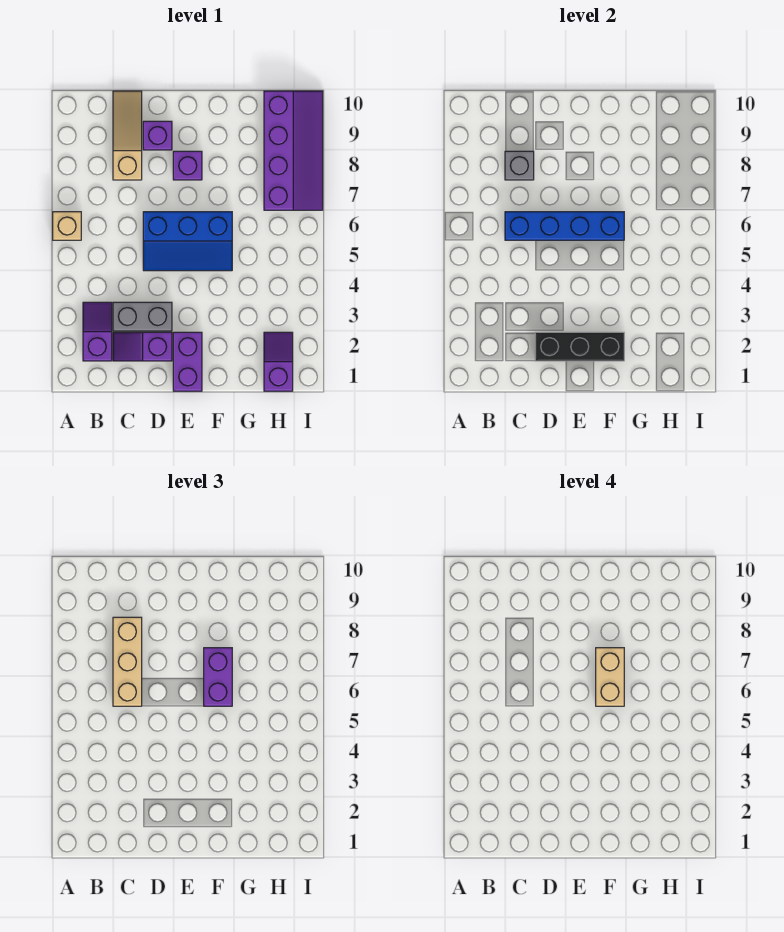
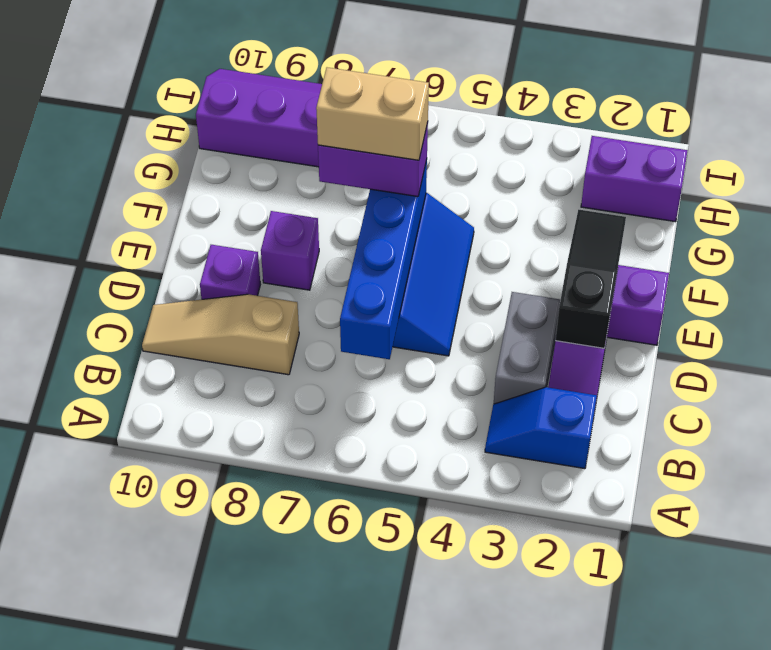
tan 1x1 brick [53,212,81,240] -> none
purple 1x2 slope [83,302,112,361] -> blue 1x2 slope [485,387,597,469]
tan 1x3 brick [113,617,142,706] -> none
grey 1x1 brick [505,151,534,180] -> none
black 1x3 brick [535,332,624,361] -> black 1x3 slope [555,210,626,348]
purple 1x2 slope [264,332,293,391] -> purple 1x2 brick [581,136,688,222]

